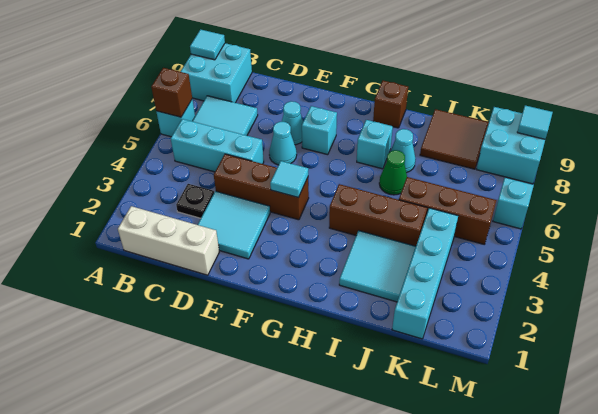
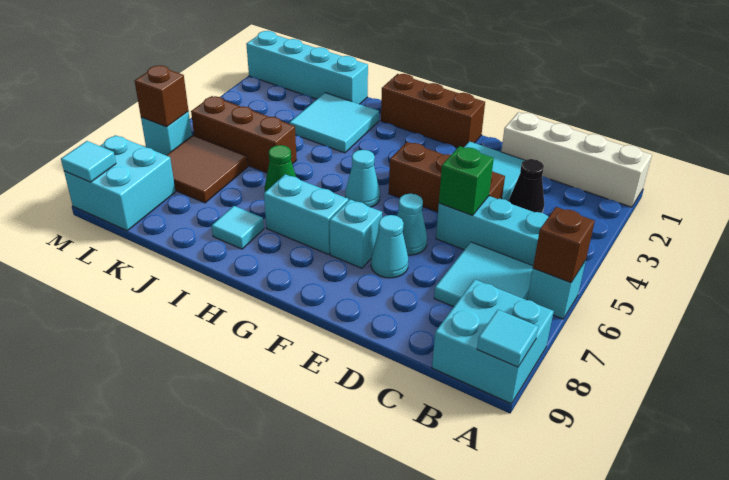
white 1x3 brick [118,206,219,275] -> white 1x4 brick [501,112,652,207]
black 1x1 plate [176,184,214,218] -> black 1x1 cone [509,159,544,213]
none -> green 1x1 brick [439,146,494,215]
cyan 1x1 tile [270,161,308,198] -> cyan 1x1 tile moved to [212,206,264,249]
brown 1x3 brick [329,184,427,246] -> brown 1x3 brick moved to [381,74,485,148]
cyan 1x1 brick [357,120,393,169] -> cyan 1x2 brick [264,174,348,254]
brown 1x1 brick [373,81,408,128] -> brown 1x1 brick moved to [135,65,188,127]
cyan 1x1 cone [390,129,416,173] -> cyan 1x1 cone moved to [345,150,380,207]
brown 2x2 tile [420,109,489,169] -> brown 2x2 tile moved to [166,135,248,203]
cyan 1x4 brick [392,208,458,339] -> cyan 1x4 brick turned to [246,31,368,104]

